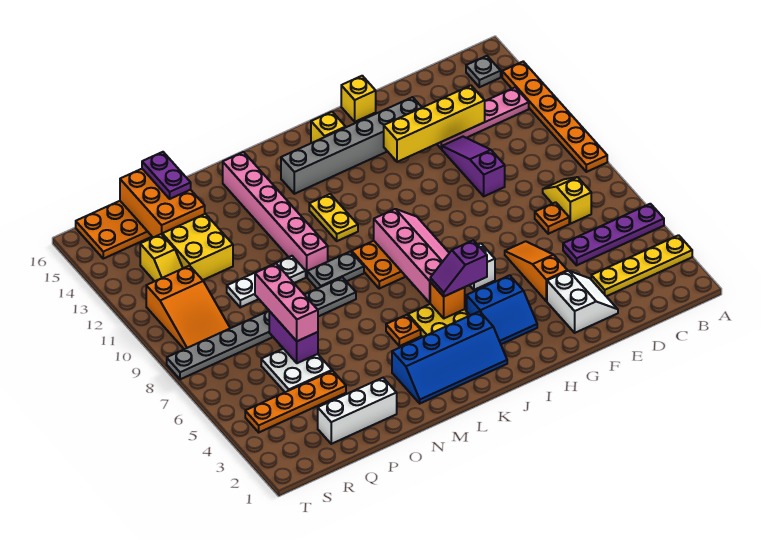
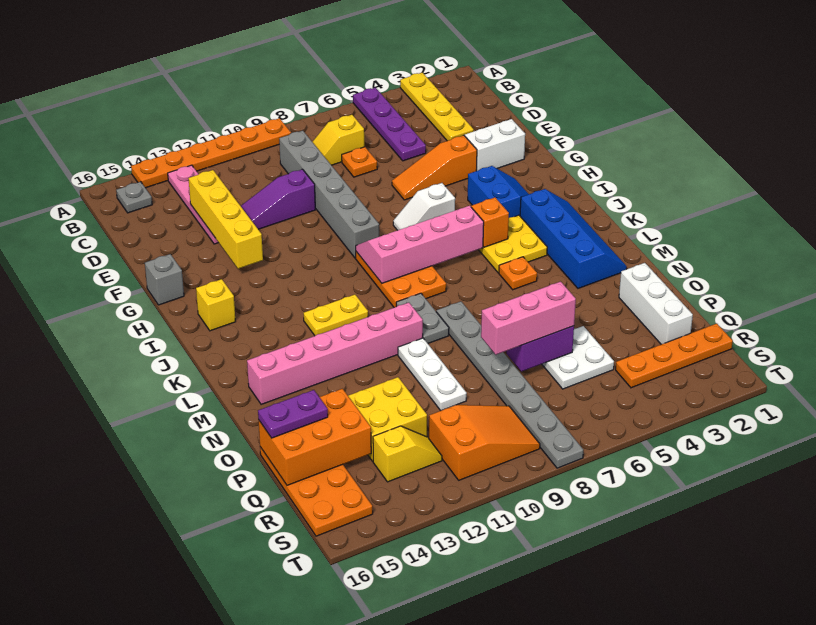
grey 1x6 brick [281,97,422,194] -> grey 1x6 brick moved to [279,131,379,258]
yellow 1x1 brick [341,76,376,122] -> grey 1x1 brick [145,254,184,305]
purple 1x2 slope [430,240,487,296] -> none
orange 1x4 plate [245,371,346,432] -> orange 1x4 plate turned to [616,323,733,388]

